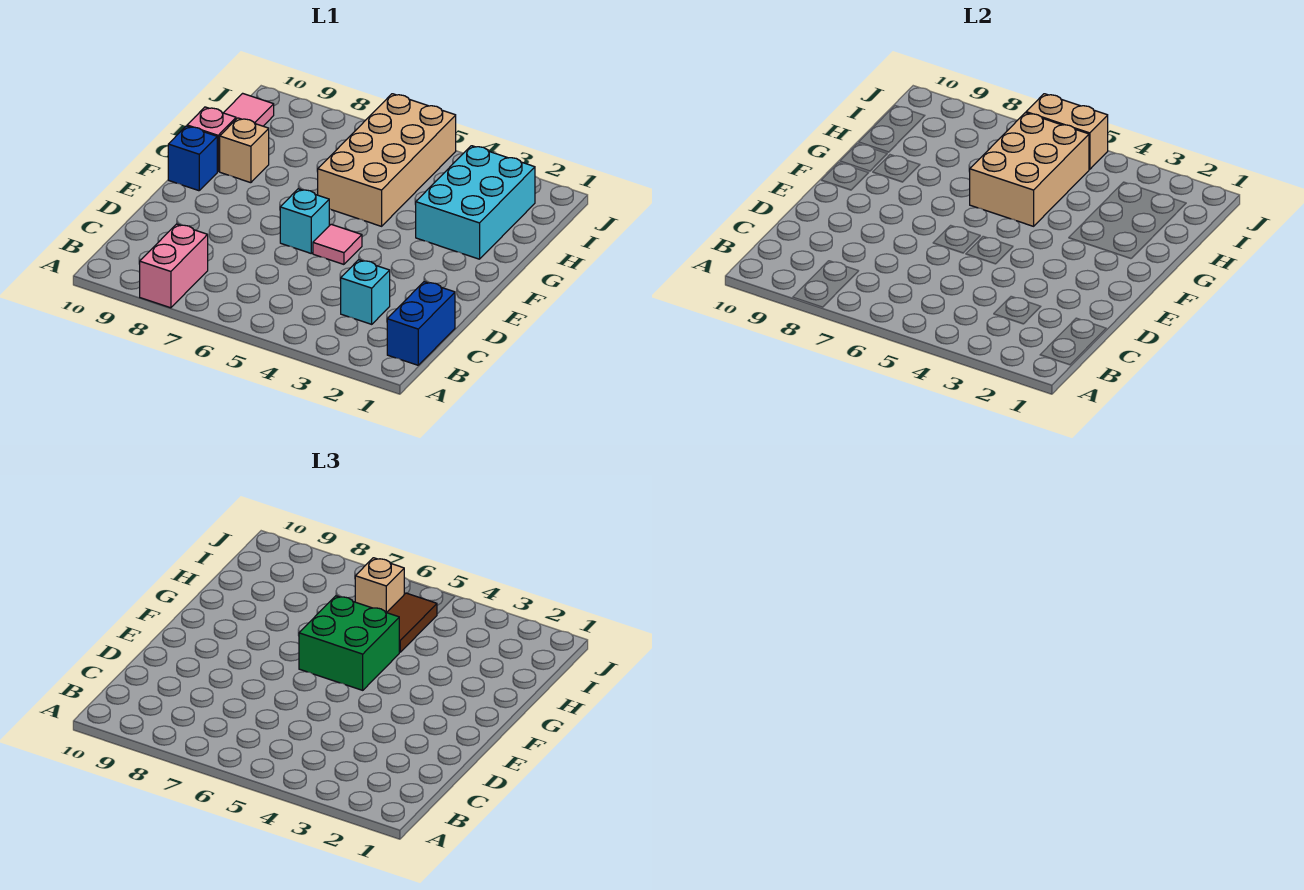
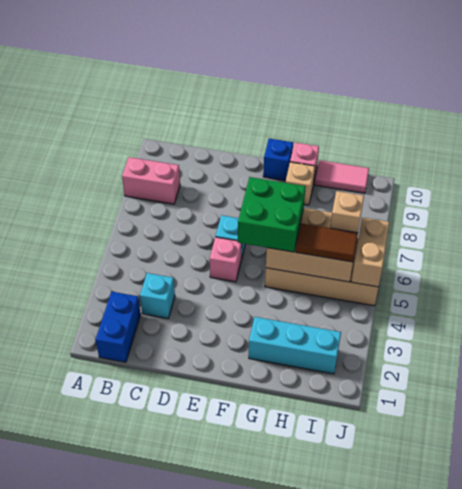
blue 1x2 brick [387,282,455,365] -> blue 1x2 brick turned to [96,292,141,362]
pink 1x1 tile [313,224,362,264] -> pink 1x1 brick [210,237,242,282]
cyan 2x3 brick [416,146,535,259] -> cyan 1x3 brick [249,317,341,374]

